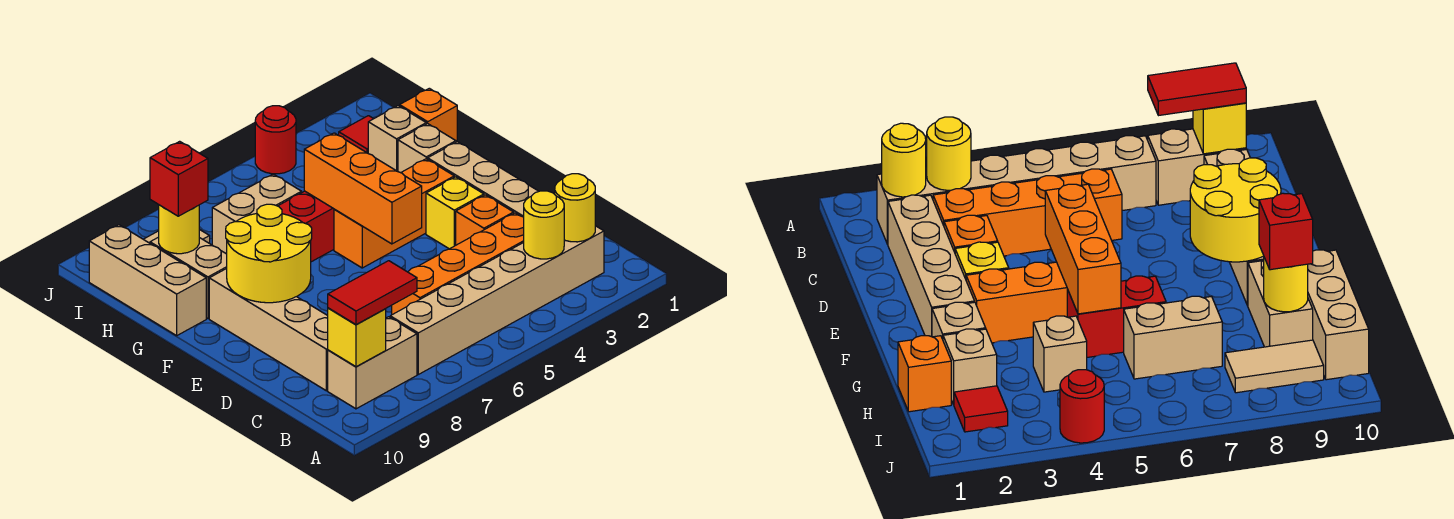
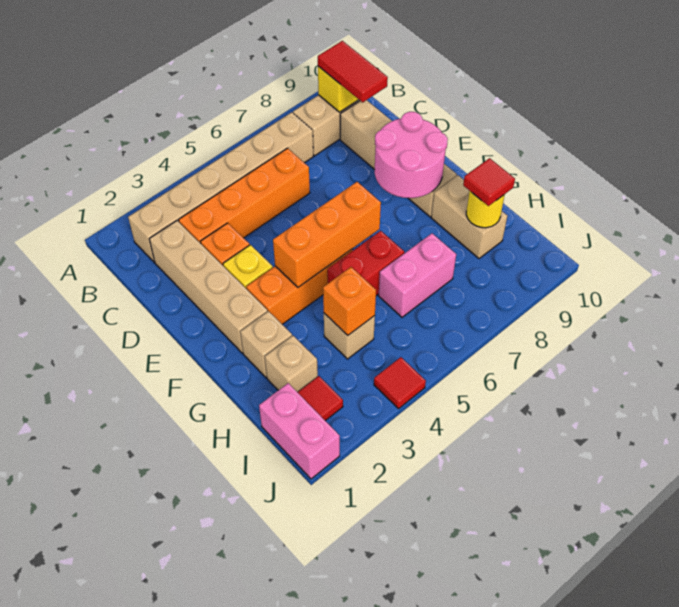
yellow 1x1 round brick [555,174,595,242] -> none
yellow 1x1 round brick [524,191,564,259] -> none
red 1x2 tile [328,261,417,325] -> red 1x2 tile turned to [318,41,388,102]
orange 1x3 brick [304,133,422,244] -> orange 1x3 brick turned to [273,182,381,287]
yellow 2x2 round brick [226,204,312,303] -> pink 2x2 round brick [375,112,448,198]
tan 1x3 brick [89,225,206,336] -> none
orange 1x1 brick [400,88,457,142] -> orange 1x1 brick moved to [323,267,376,335]
tan 1x2 brick [212,174,302,254] -> pink 1x2 brick [379,233,456,317]
red 1x1 brick [150,141,208,216] -> red 1x1 tile [463,158,515,206]
none -> pink 1x2 brick [259,383,340,479]
tan 1x2 tile [1225,340,1324,393] -> none
red 1x1 round brick [255,106,296,174] -> red 1x1 tile [374,357,426,409]

